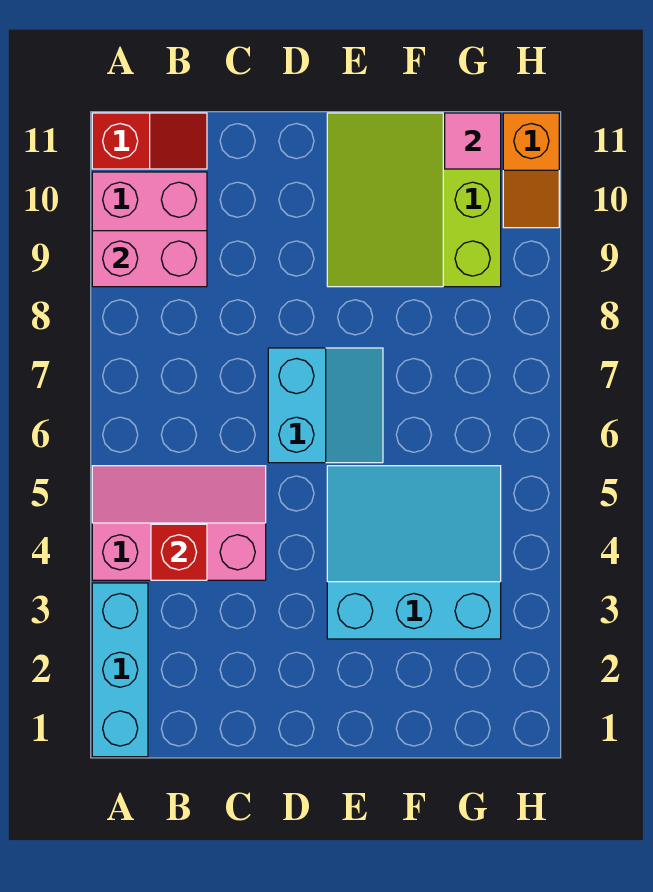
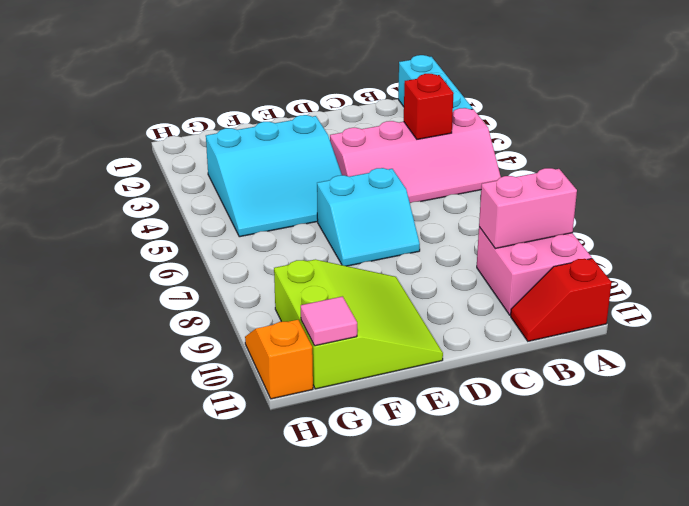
pink 2x3 slope [92,466,266,580] -> pink 2x4 slope [330,108,501,203]
cyan 2x2 slope [268,348,383,463] -> cyan 2x2 slope turned to [317,168,420,266]

